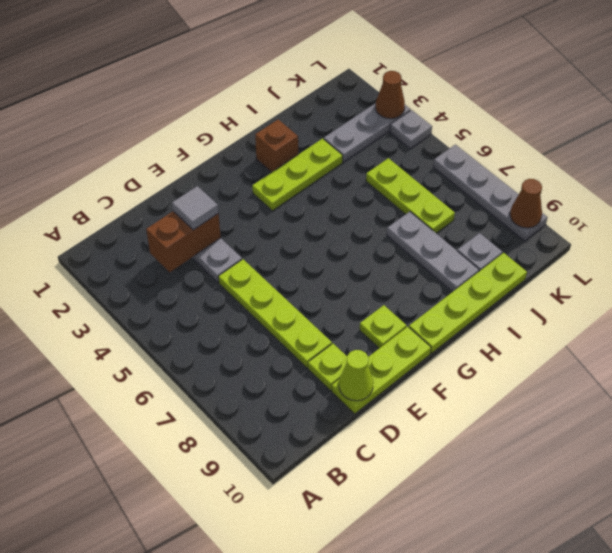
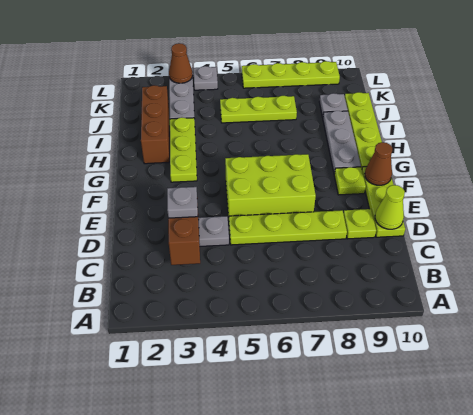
grey 1x1 tile [172,186,218,230] -> grey 1x1 plate [167,187,198,218]
none -> lime 2x3 brick [225,154,316,217]
brown 1x1 brick [255,120,298,172] -> brown 1x3 brick [141,85,169,164]
grey 1x3 plate [387,212,479,292] -> grey 1x3 plate turned to [323,111,361,173]
grey 1x4 plate [433,145,548,241] -> lime 1x4 plate [242,61,340,88]
brown 1x1 cone [510,179,542,228] -> brown 1x1 cone moved to [365,142,392,185]

